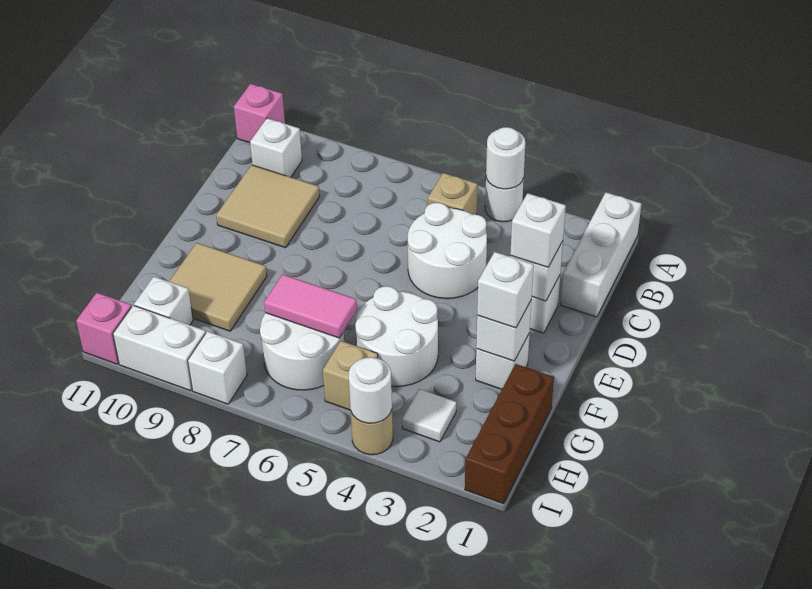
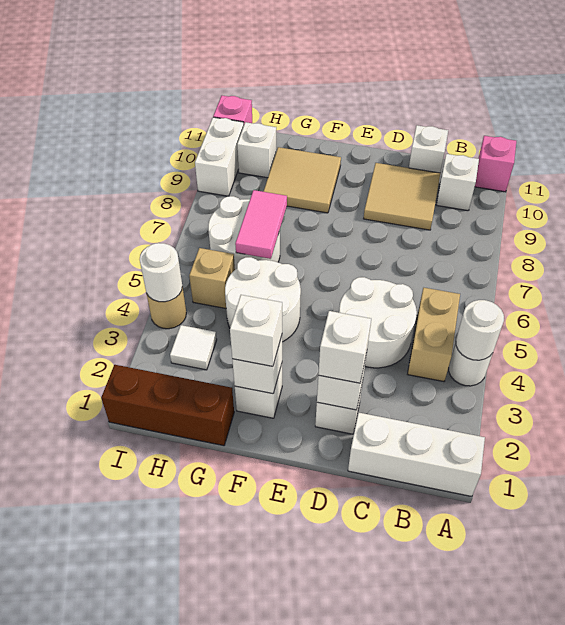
tan 1x1 brick [428,173,478,215] -> tan 1x2 brick [408,288,460,381]
white 1x1 brick [188,331,247,404] -> white 1x1 brick moved to [409,125,448,173]

